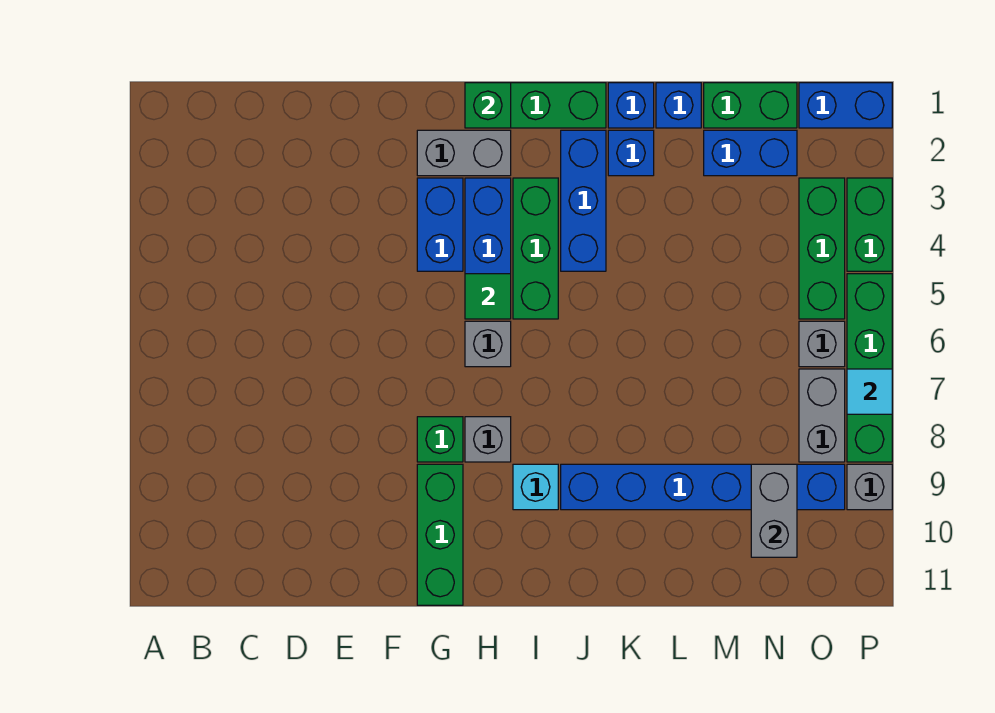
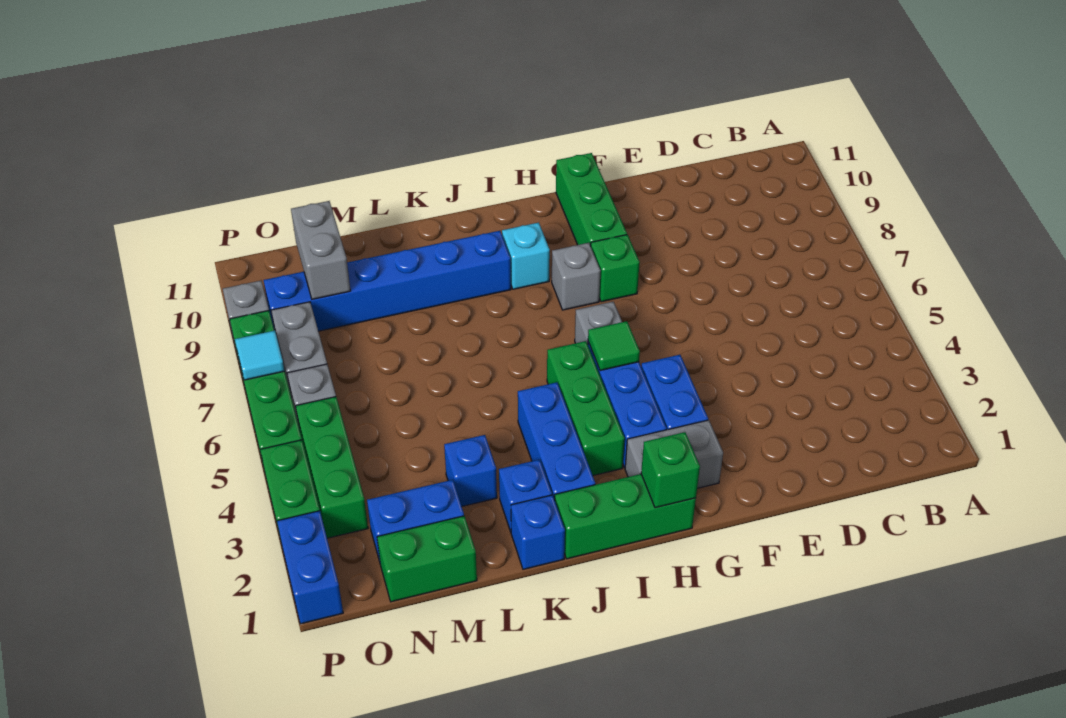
blue 1x1 brick [656,83,701,128] -> blue 1x1 brick moved to [444,435,497,506]
blue 1x2 brick [799,83,892,128] -> blue 1x2 brick turned to [277,511,343,624]

